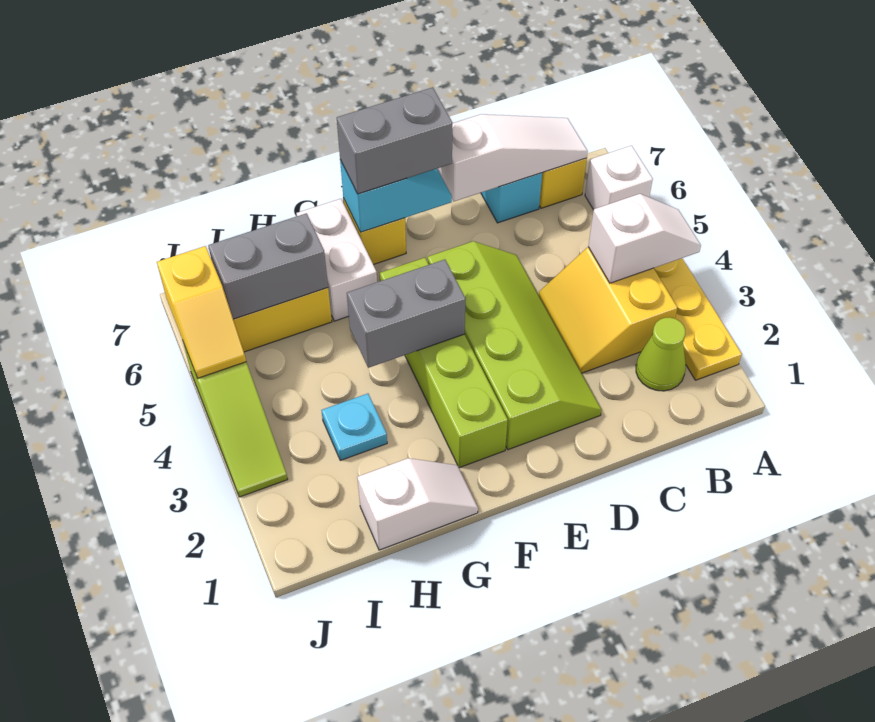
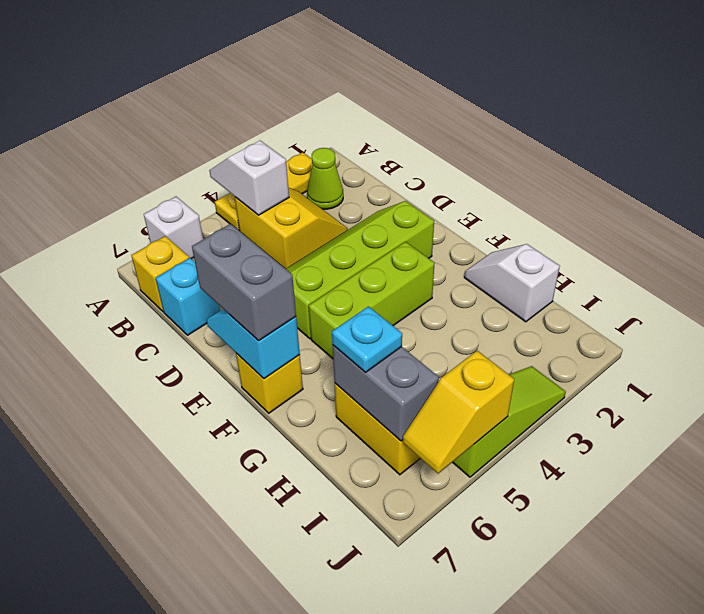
yellow 2x2 slope [539,247,678,373] -> yellow 2x2 slope turned to [235,188,348,269]
white 1x3 slope [437,114,588,201] -> none
lime 1x4 brick [380,258,508,468] -> lime 1x3 brick [309,242,435,359]
grey 1x2 brick [347,259,466,368] -> none
white 1x2 brick [296,199,377,321] -> none
cyan 1x1 plate [321,394,387,460] -> cyan 1x1 plate moved to [332,307,402,373]
yellow 1x2 slope [157,246,246,378] -> yellow 1x2 slope turned to [403,351,514,474]

